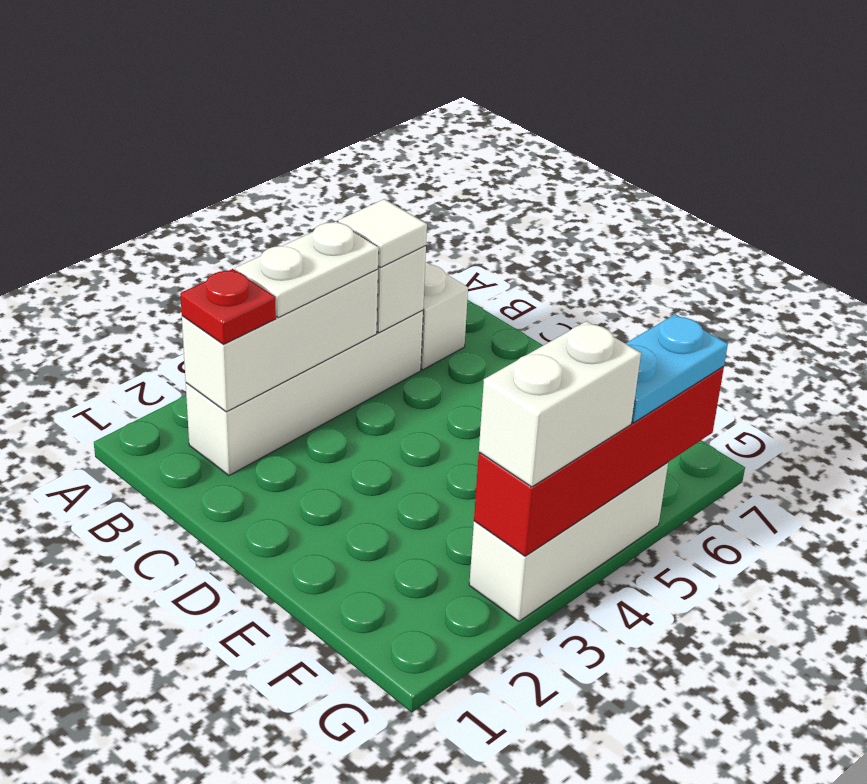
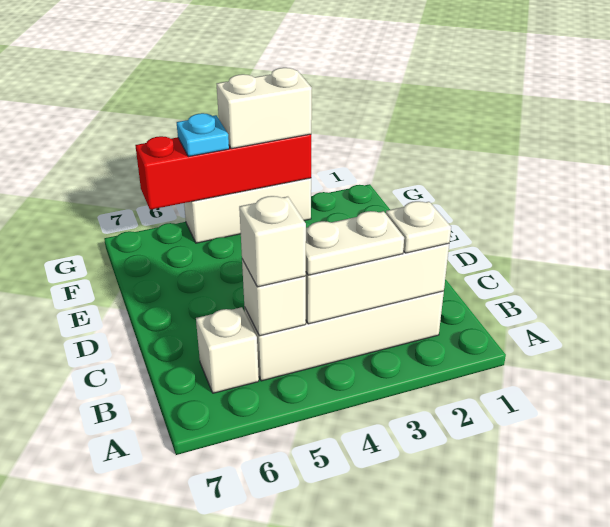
red 1x1 plate [180,269,276,344] -> white 1x1 plate [386,201,451,253]
white 1x1 tile [338,199,427,268] -> white 1x1 brick [239,196,306,287]
cyan 1x2 plate [625,314,728,423] -> cyan 1x1 plate [177,113,229,157]

